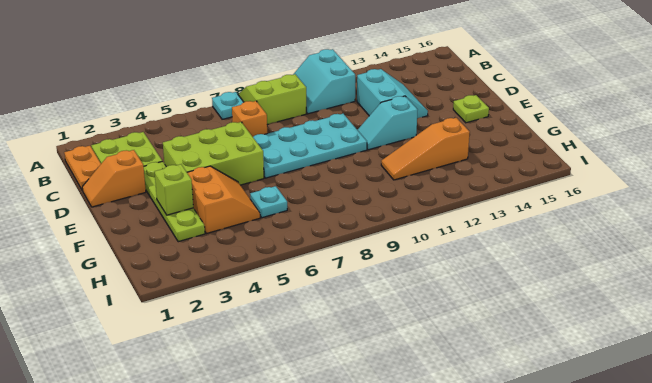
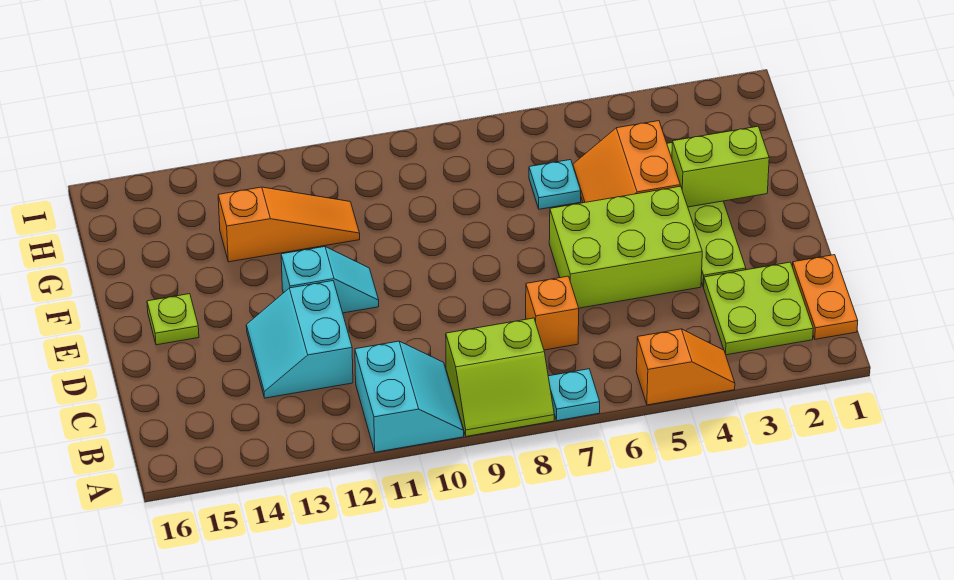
orange 1x2 slope [82,150,146,207] -> orange 1x2 slope moved to [636,329,735,405]
cyan 2x4 plate [253,114,367,178] -> none
lime 1x1 brick [155,164,193,215] -> lime 1x2 brick [672,126,769,207]

